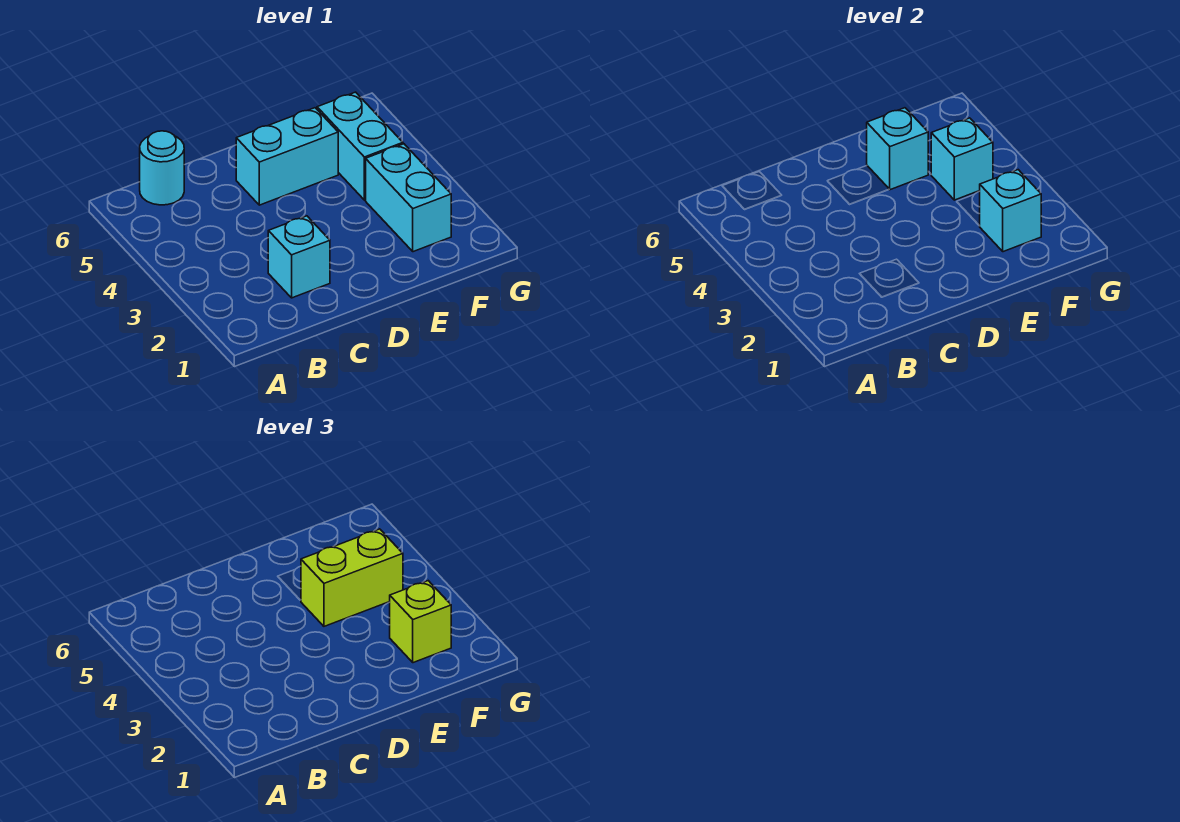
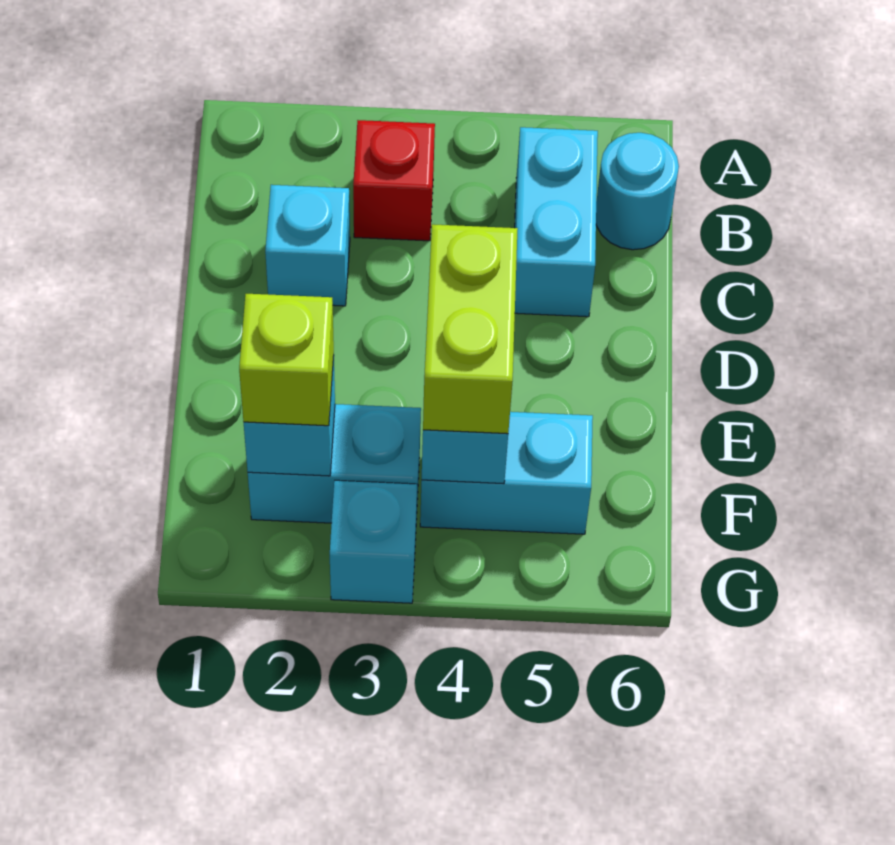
none -> red 1x1 brick [353,120,435,241]
cyan 1x2 brick [236,108,338,205] -> cyan 1x2 brick moved to [515,127,598,317]
cyan 1x1 brick [867,108,928,190] -> cyan 1x1 brick moved to [330,480,417,603]

